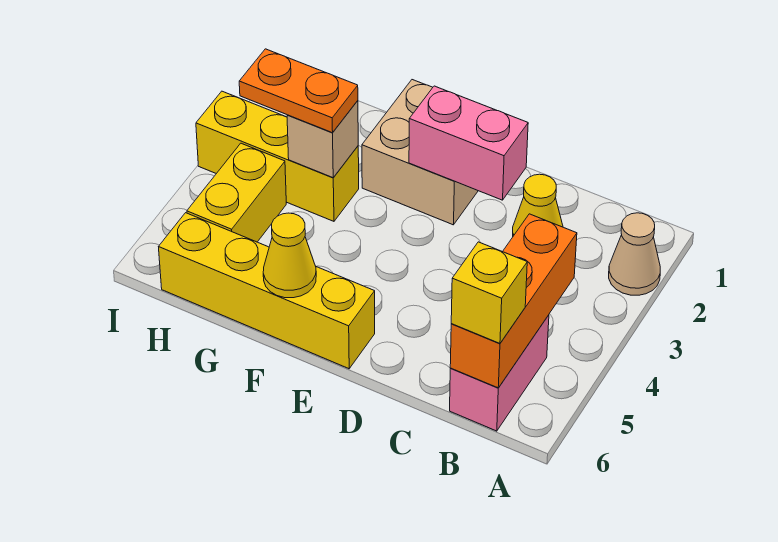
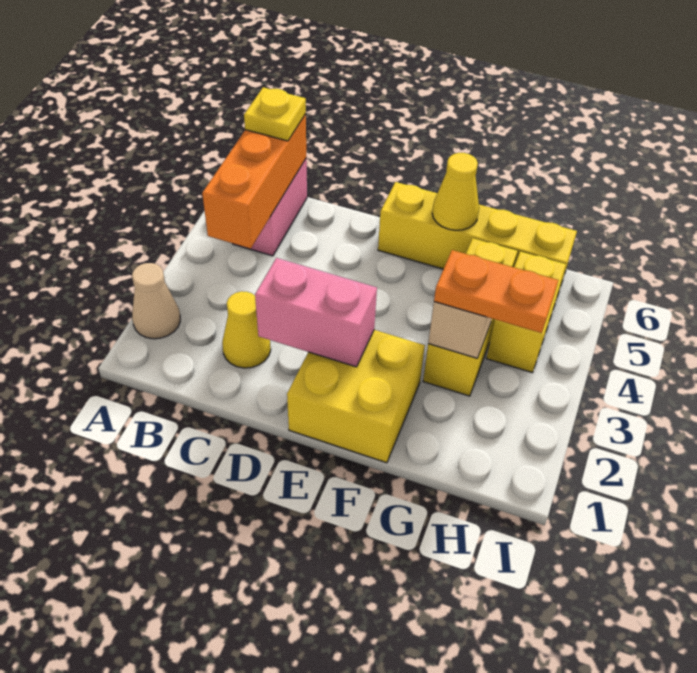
yellow 1x1 brick [451,242,527,343] -> yellow 1x1 plate [244,87,306,141]
tan 2x2 brick [362,80,478,225] -> yellow 2x2 brick [287,330,425,463]
yellow 1x3 brick [196,91,359,221] -> yellow 1x3 brick turned to [423,238,517,396]

